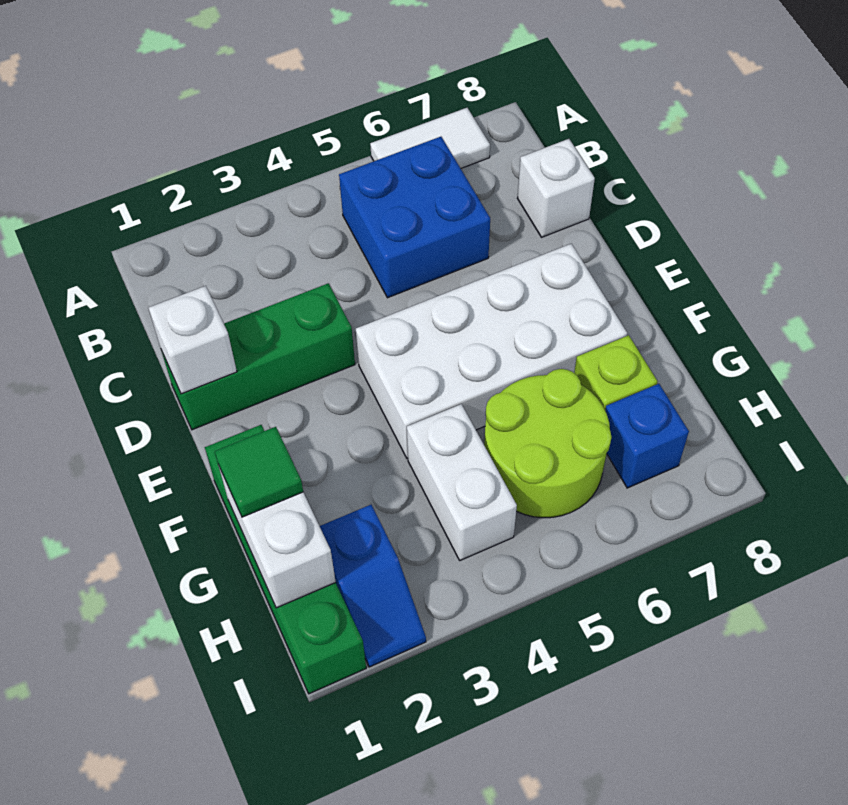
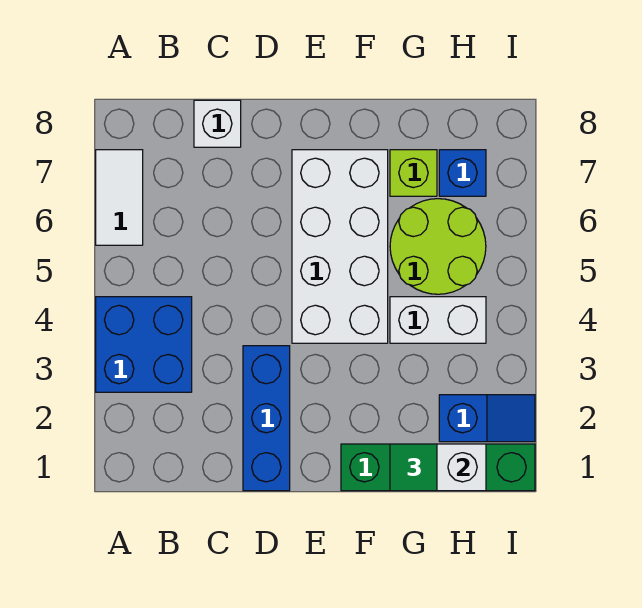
blue 2x2 brick [339,137,490,298] -> blue 2x2 brick moved to [96,297,192,392]
green 1x3 brick [161,283,355,430] -> blue 1x3 brick [243,346,290,491]
white 1x1 brick [148,286,237,394] -> none

